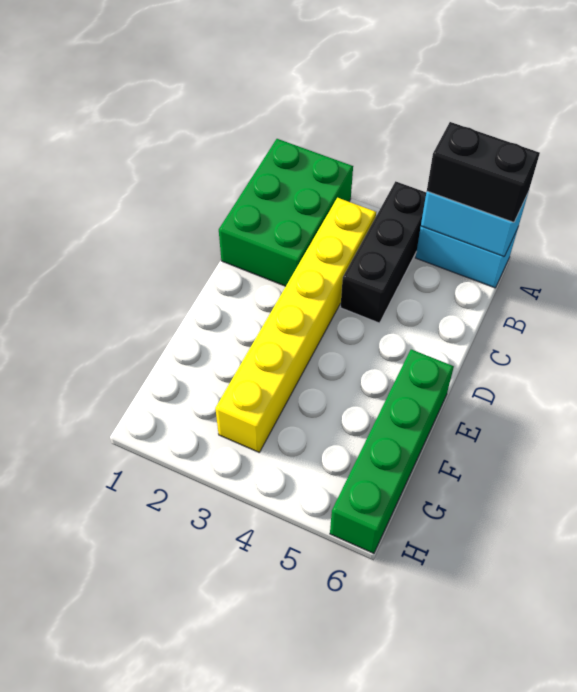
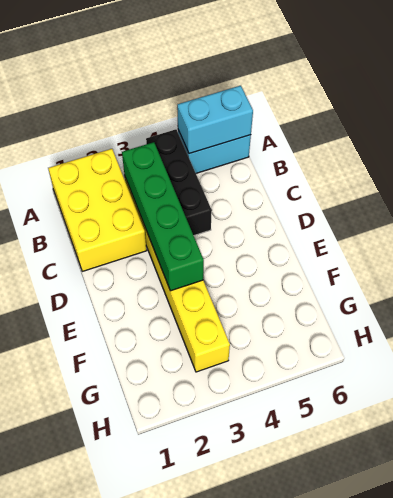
green 2x3 brick [219,139,353,286] -> yellow 2x3 brick [48,149,147,271]
black 1x2 brick [427,122,540,222] -> none
green 1x4 brick [330,349,454,553] -> green 1x4 brick moved to [122,142,204,291]

